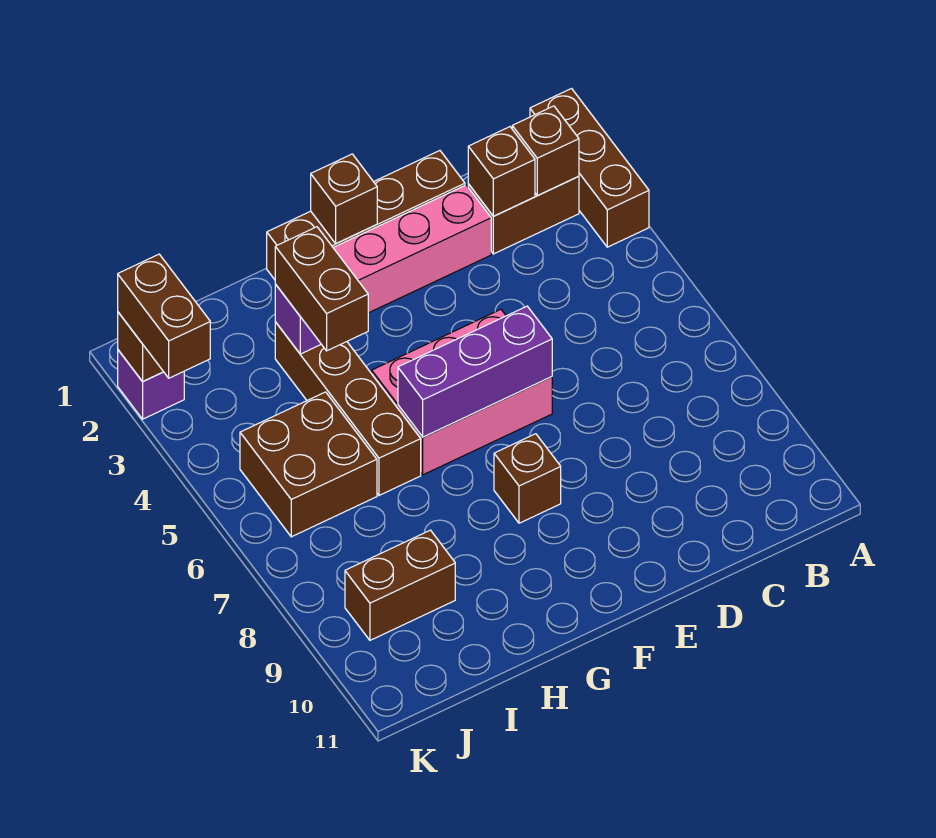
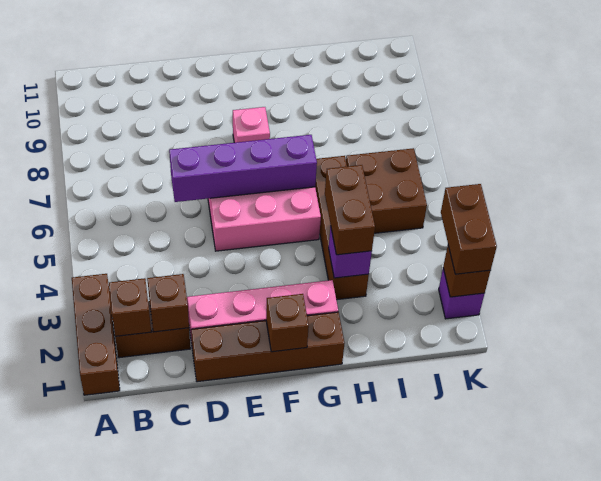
purple 1x3 brick [398,306,552,437] -> purple 1x4 brick [169,135,317,202]
brown 1x1 brick [494,434,561,523] -> pink 1x1 brick [233,107,270,143]
brown 1x2 brick [345,530,455,640] -> none

